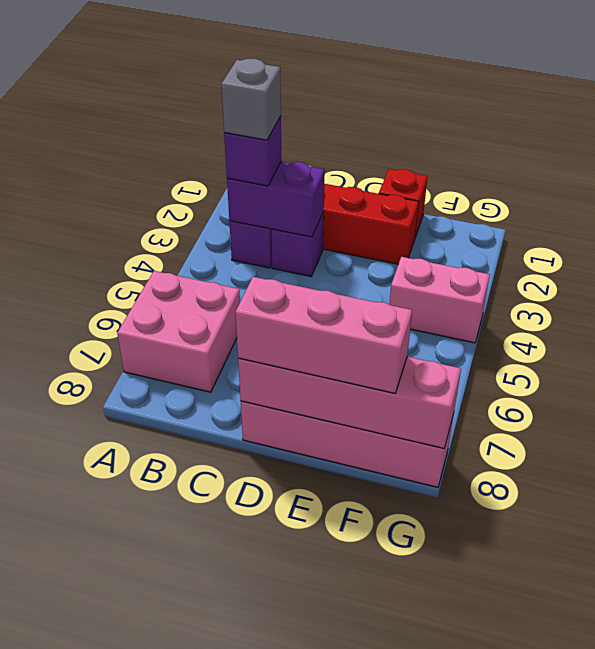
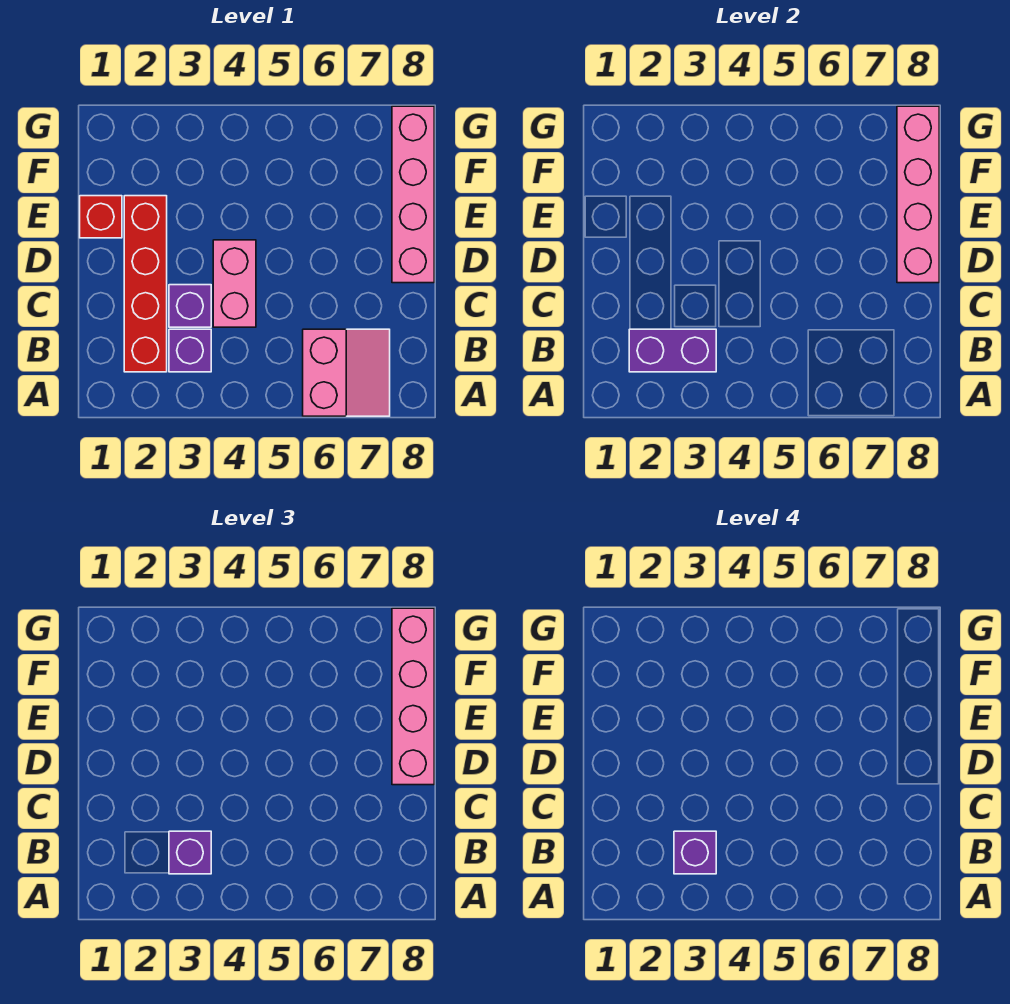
pink 2x2 brick [117,271,240,392] -> pink 2x2 slope [303,329,390,416]
purple 1x2 brick [227,161,325,237] -> purple 1x2 brick turned to [629,329,716,372]
grey 1x1 brick [221,59,281,140] -> purple 1x1 brick [674,831,716,874]
pink 1x3 brick [235,277,412,393] -> pink 1x4 brick [392,608,434,785]
pink 1x2 brick [389,257,490,343] -> pink 1x2 brick moved to [213,240,256,327]

